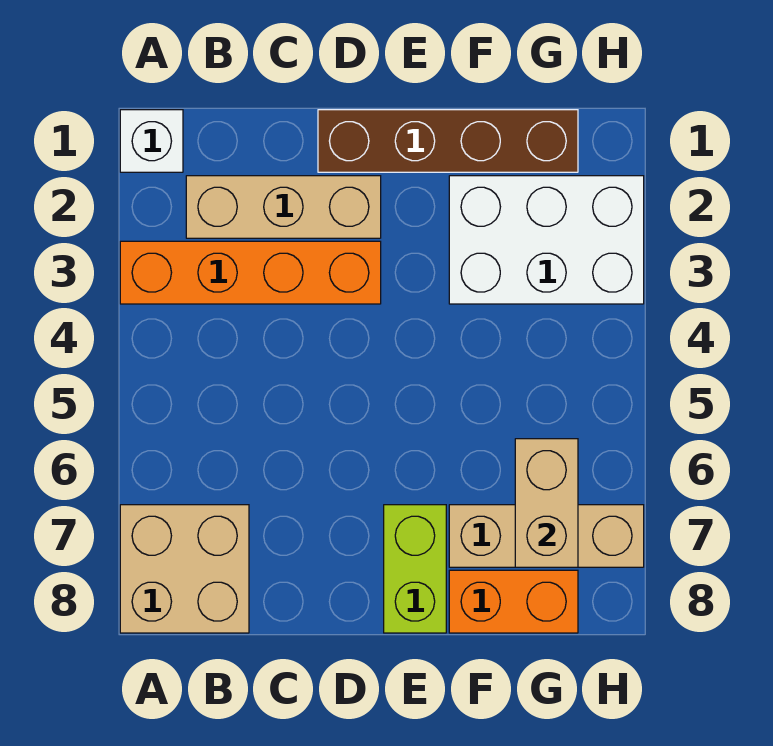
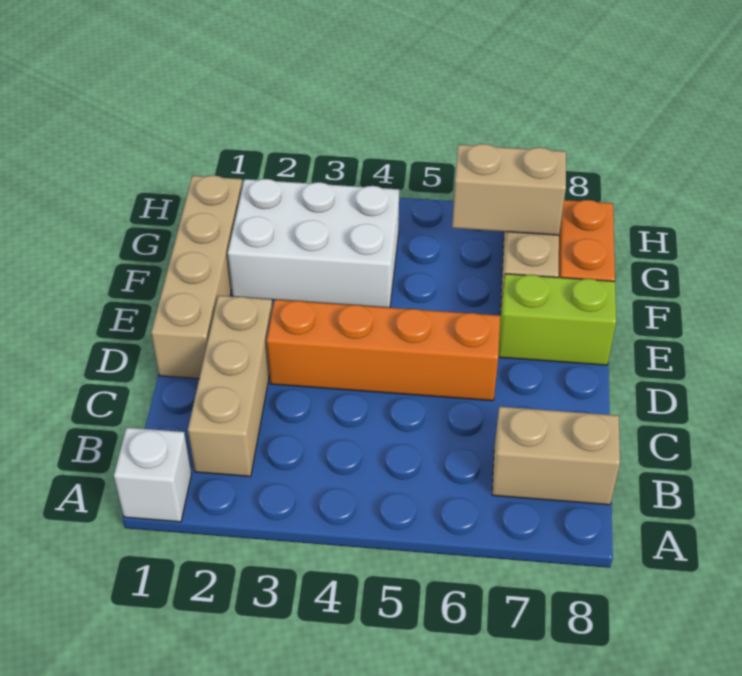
orange 1x4 brick [120,241,381,304] -> orange 1x4 brick turned to [267,300,500,401]
tan 2x2 brick [120,505,249,633] -> tan 1x2 brick [492,407,620,505]
brown 1x4 brick [318,110,578,172] -> tan 1x4 brick [151,175,243,379]
white 2x3 brick [449,176,644,304] -> white 2x3 brick turned to [228,179,399,308]

